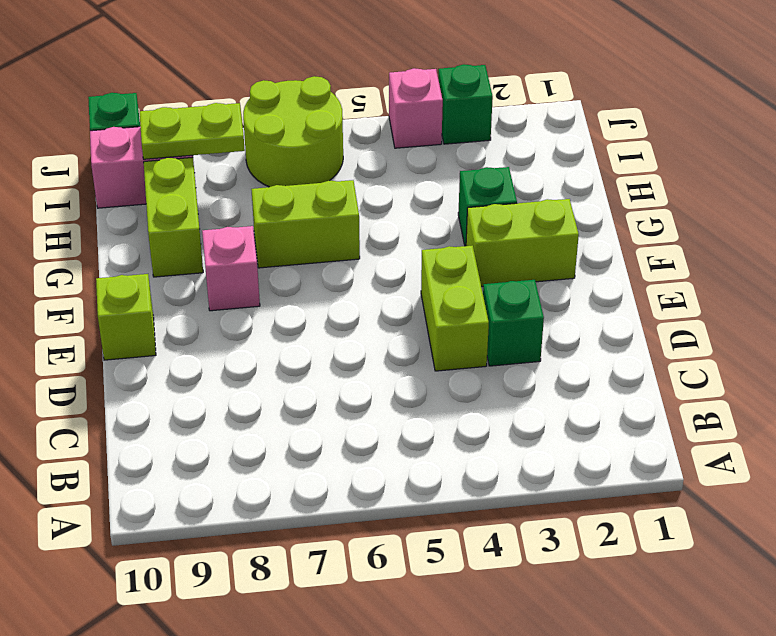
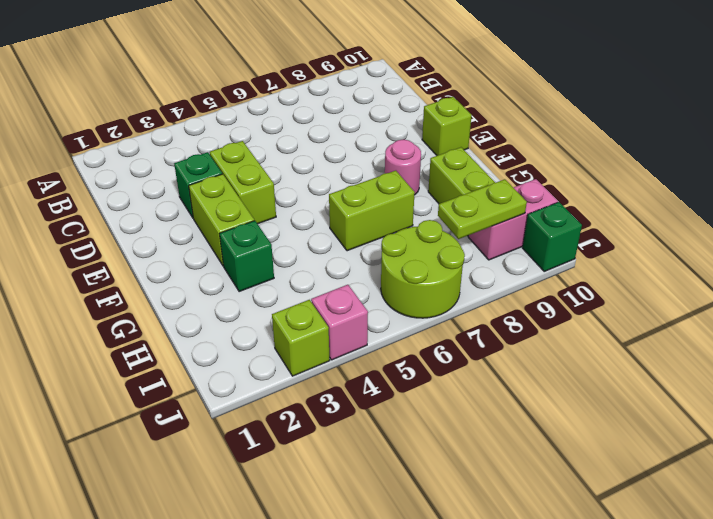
lime 1x2 brick [466,199,579,287] -> lime 1x2 brick turned to [189,174,254,266]
pink 1x1 brick [202,226,260,311] -> pink 1x1 round brick [385,139,421,195]
green 1x1 brick [438,64,493,144] -> lime 1x1 brick [272,300,330,376]

